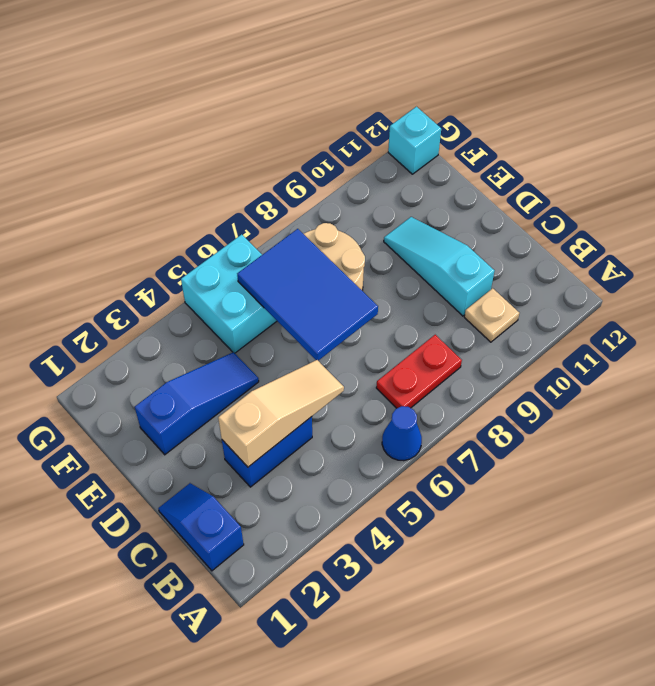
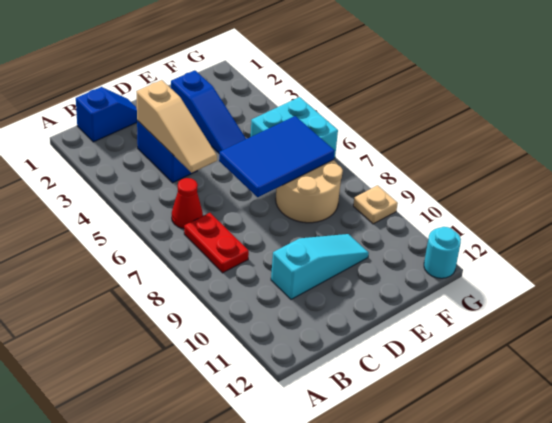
blue 1x1 cone [382,406,422,461] -> none
none -> red 1x1 cone [172,178,203,229]
tan 1x1 plate [464,288,519,342] -> tan 1x1 plate moved to [353,185,398,224]
cyan 1x1 brick [388,107,441,174] -> cyan 1x1 round brick [424,227,461,278]

